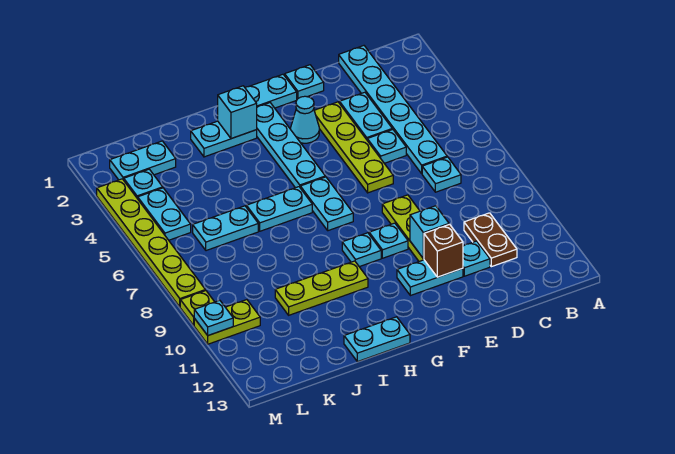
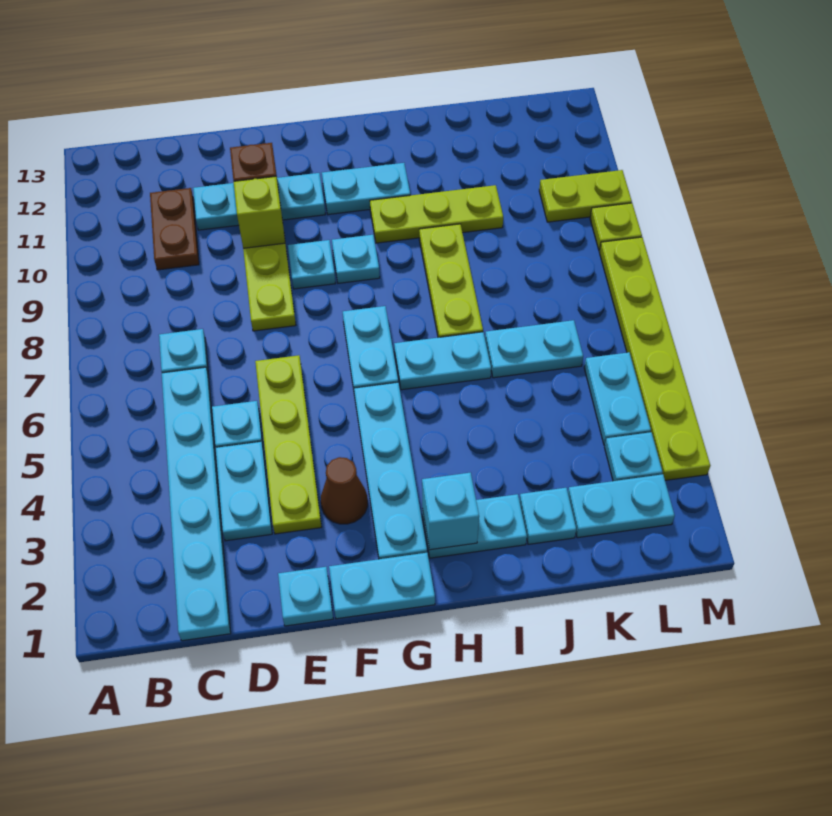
cyan 1x1 brick [410,206,449,259] -> lime 1x1 brick [234,176,285,248]
cyan 1x1 cone [291,96,319,143] -> brown 1x1 cone [321,457,368,524]
cyan 1x2 plate [344,317,410,362] -> cyan 1x2 plate moved to [322,163,410,215]
none -> lime 1x3 plate [419,224,483,338]
cyan 1x1 plate [194,300,233,335] -> cyan 1x1 plate moved to [519,488,576,544]

